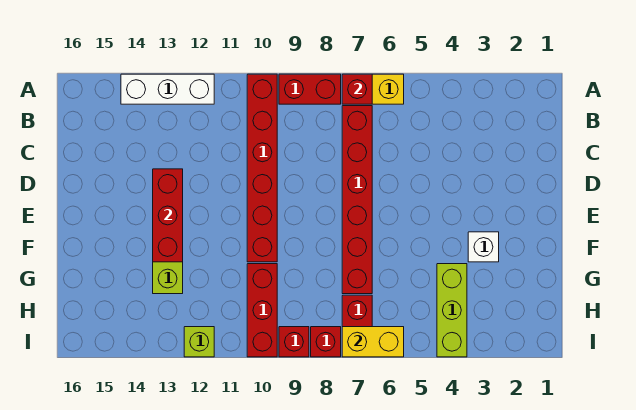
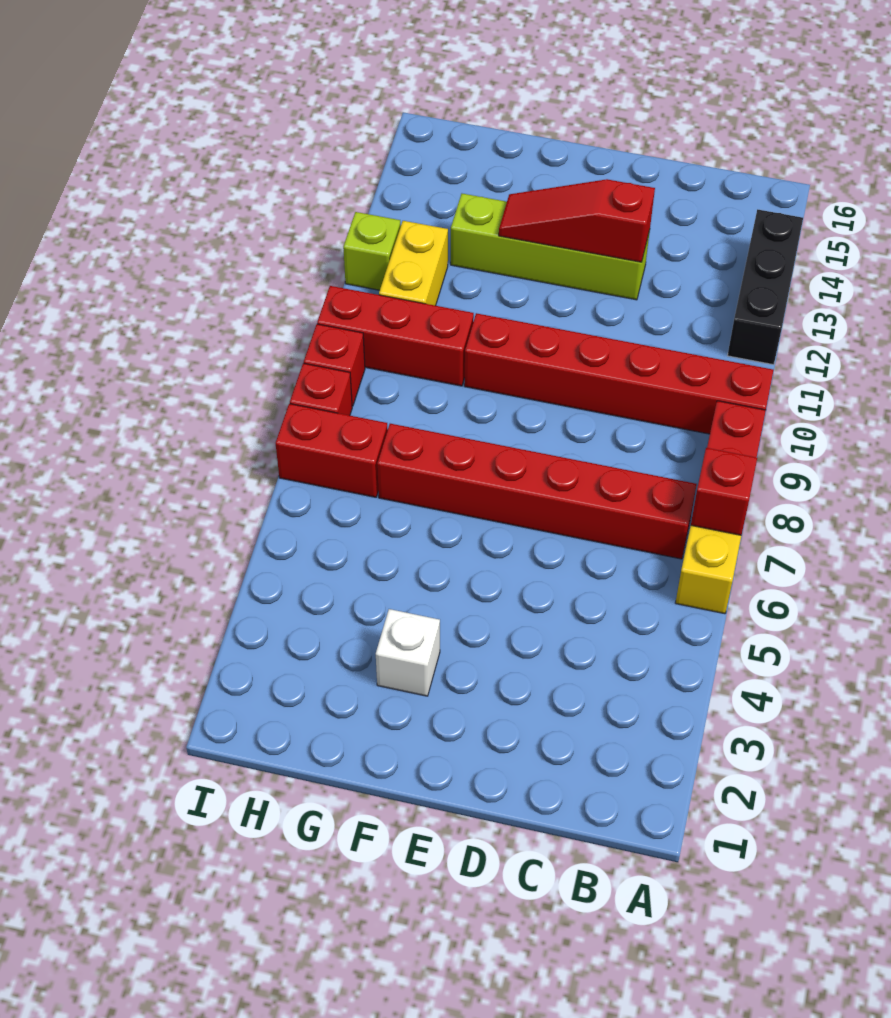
white 1x3 brick [121,74,214,104] -> black 1x3 brick [727,209,803,365]
red 1x3 brick [153,169,183,262] -> red 1x3 slope [499,179,655,262]
lime 1x3 brick [437,264,467,357] -> none
yellow 1x2 brick [342,327,404,357] -> yellow 1x2 brick moved to [379,221,448,306]

